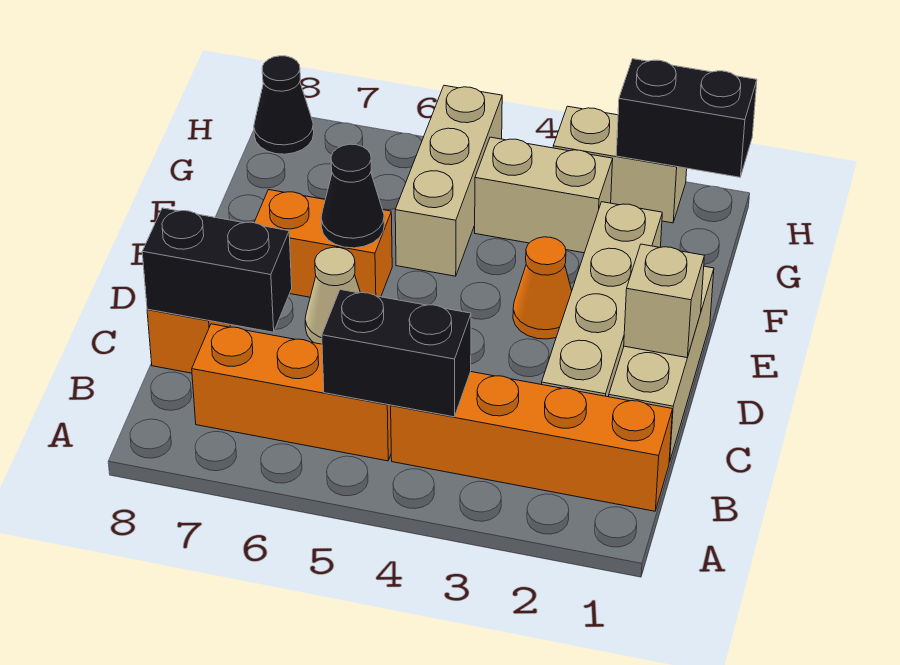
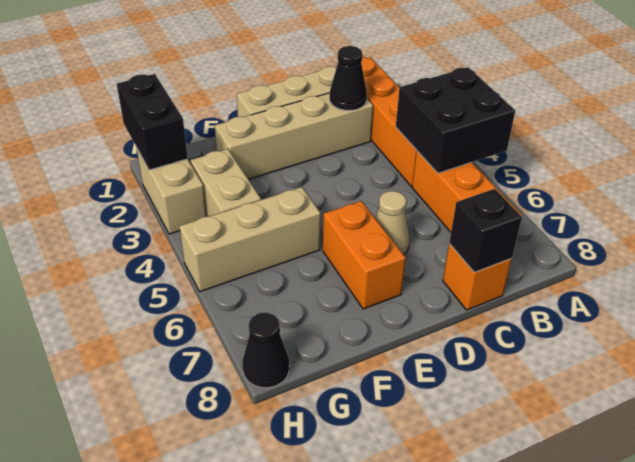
black 1x2 brick [322,290,471,417] -> black 2x2 brick [396,67,515,173]
black 1x2 brick [142,208,292,332] -> black 1x1 brick [449,189,522,272]
tan 1x1 brick [624,244,704,358] -> none
orange 1x1 cone [513,237,572,339] -> none
black 1x1 cone [321,144,384,248] -> black 1x1 cone moved to [330,46,367,110]

